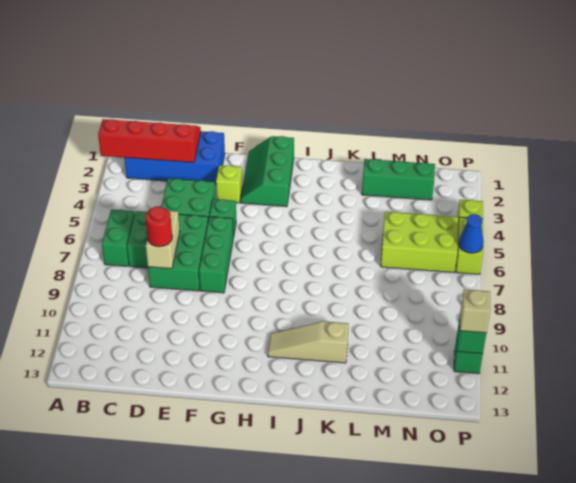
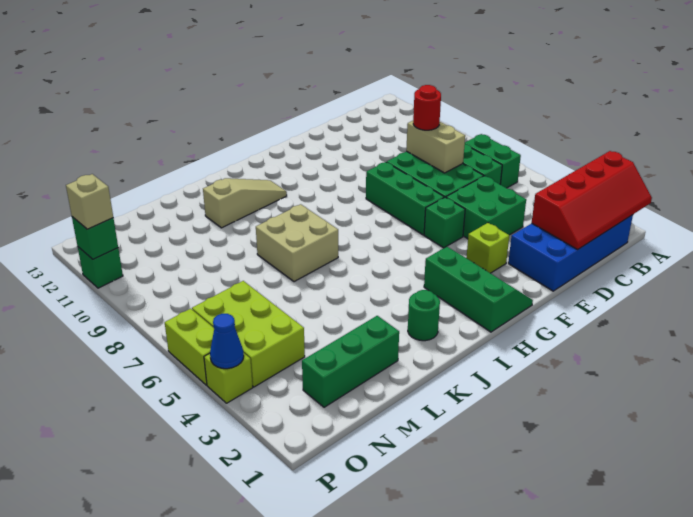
none -> green 1x1 round brick [408,290,440,341]
none -> tan 2x2 brick [256,204,338,282]
lime 2x3 brick [381,212,458,273] -> lime 2x3 brick turned to [192,281,305,387]
blue 1x1 cone [459,214,484,253] -> blue 1x1 cone moved to [210,314,244,369]

